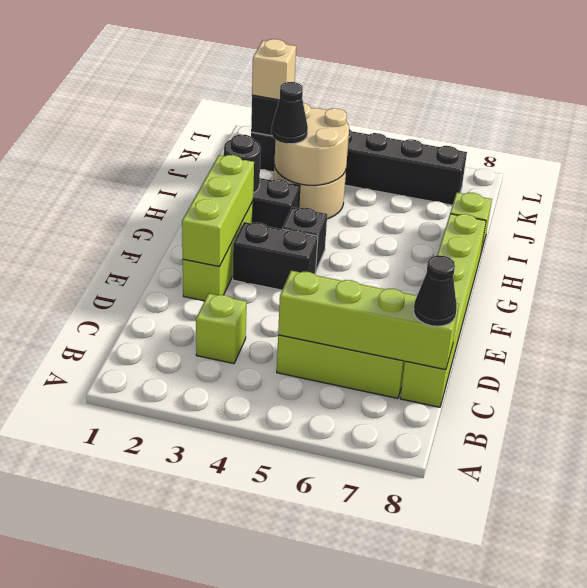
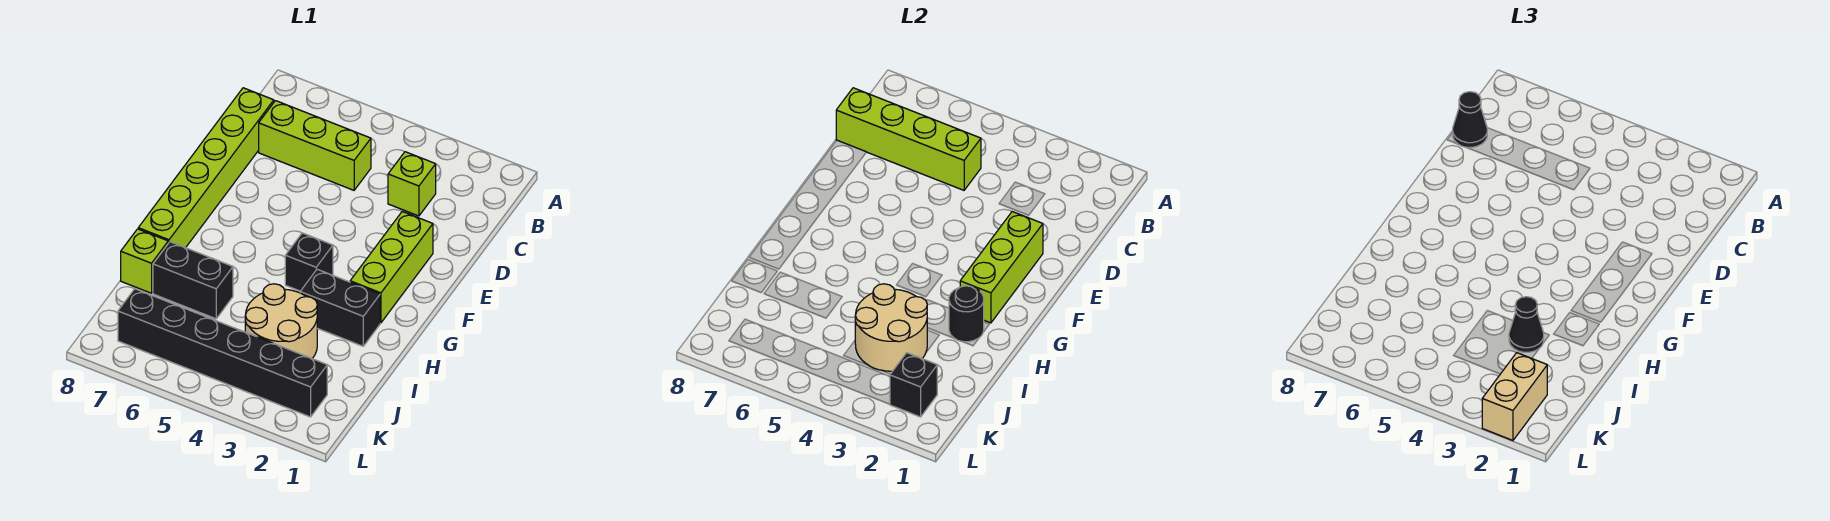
black 1x2 brick [233,222,318,290] -> black 1x2 brick moved to [153,242,233,319]
tan 1x1 brick [252,39,296,100] -> tan 1x2 brick [1482,353,1547,440]

